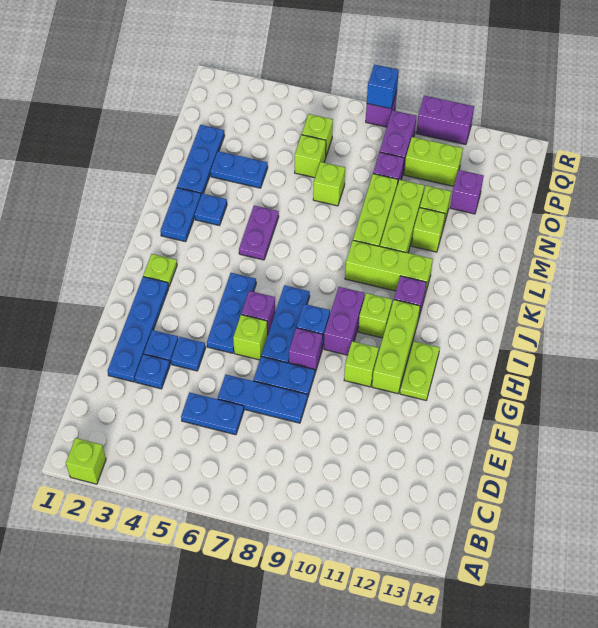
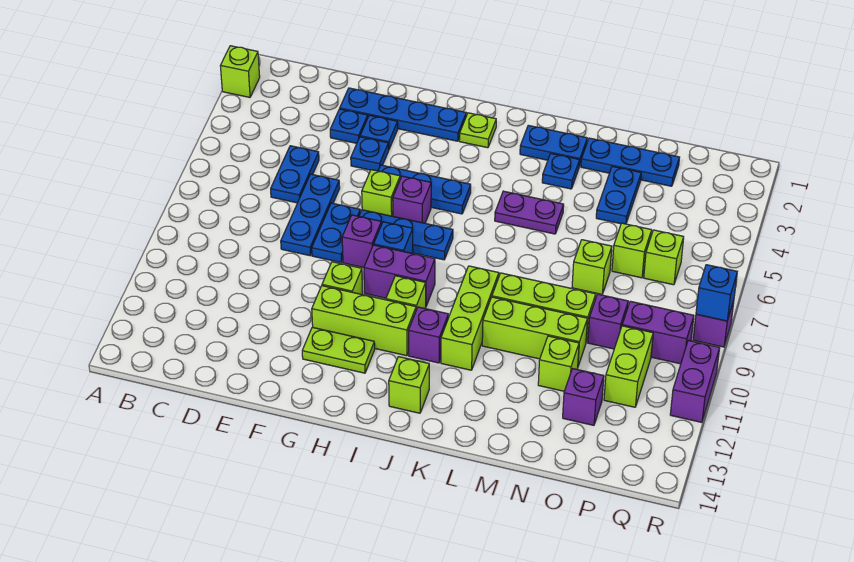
lime 1x1 brick [412,208,445,252] -> lime 1x1 brick moved to [389,357,429,413]

